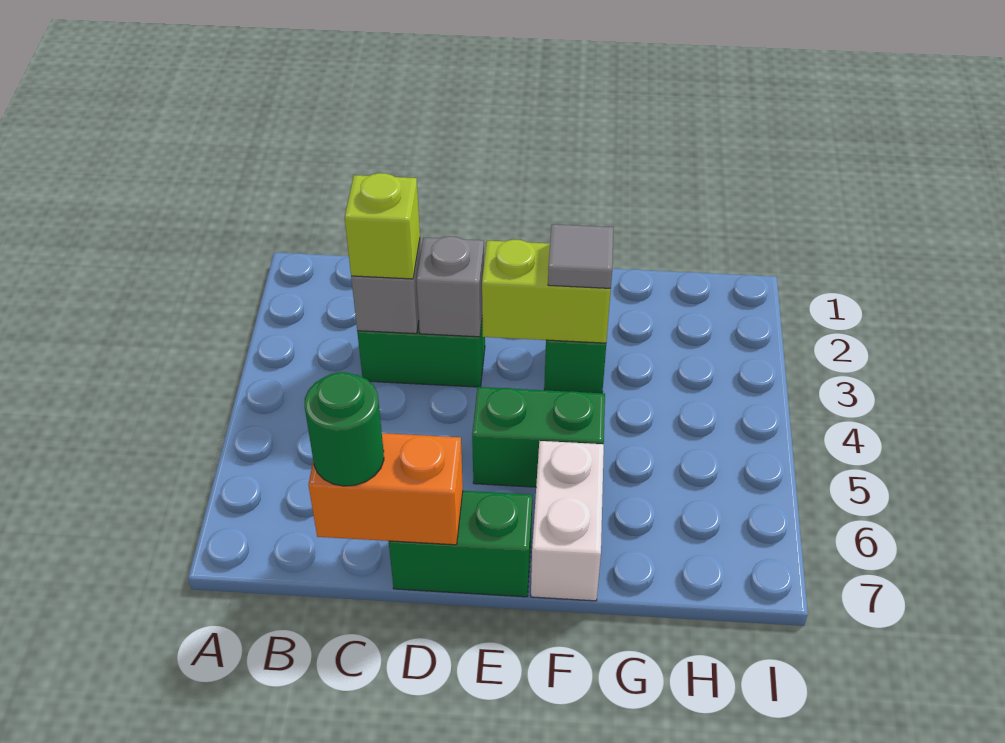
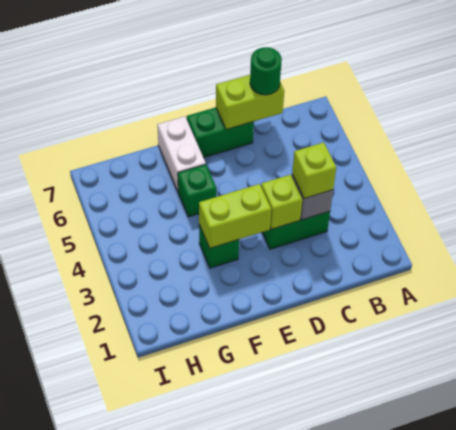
orange 1x2 brick [308,433,463,545] -> lime 1x2 brick [216,75,284,129]
grey 1x1 brick [416,236,484,337] -> lime 1x1 brick [261,175,302,229]
green 1x2 brick [472,387,605,487] -> green 1x1 brick [178,164,217,217]
grey 1x1 tile [548,224,613,288] -> none

